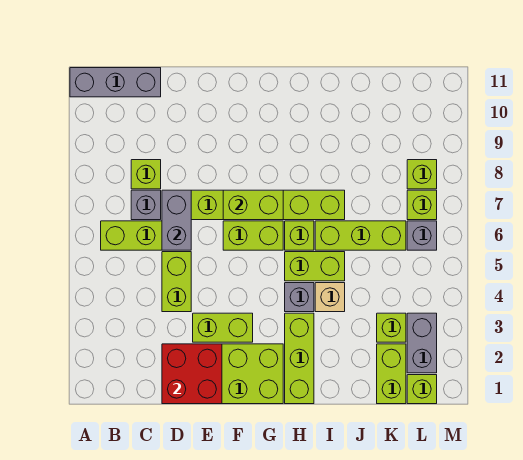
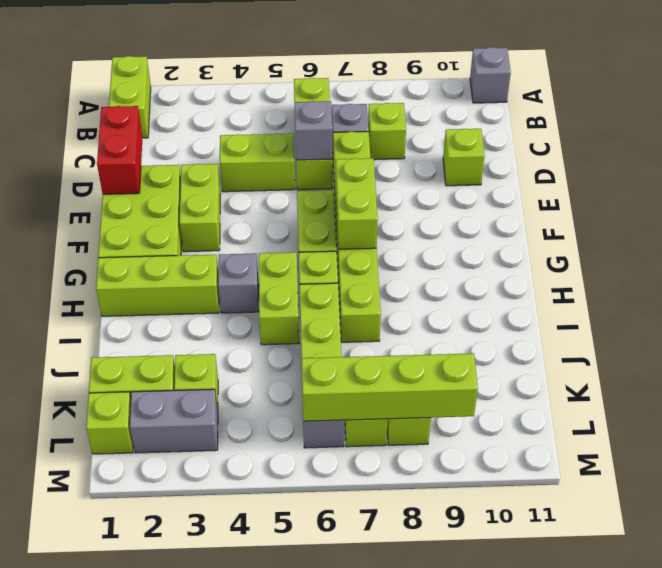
none -> lime 1x2 brick [109,56,151,138]
grey 1x3 brick [70,68,161,97] -> grey 1x1 brick [470,47,511,103]
red 2x2 brick [162,344,222,404] -> red 1x2 brick [97,106,143,194]
grey 1x2 brick [162,190,191,250] -> grey 1x1 brick [294,101,332,160]
none -> lime 1x1 brick [443,129,485,186]
tan 1x1 brick [315,283,345,312] -> none
none -> lime 1x4 brick [302,353,478,421]

